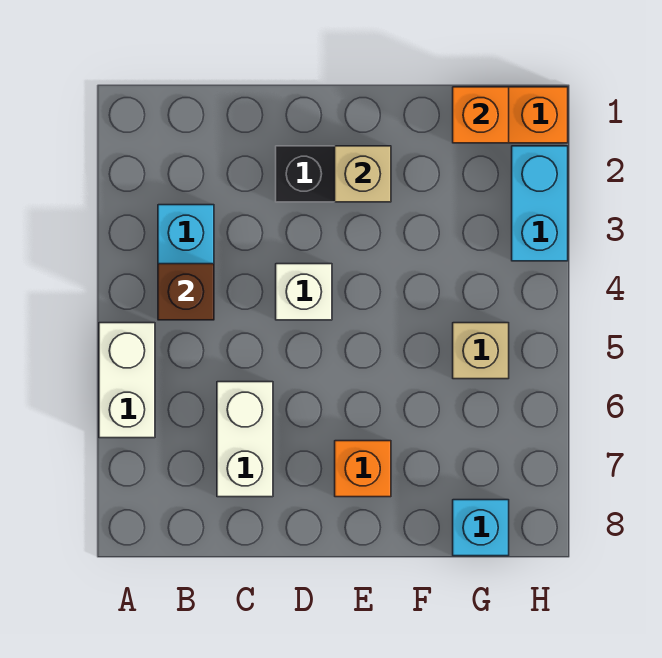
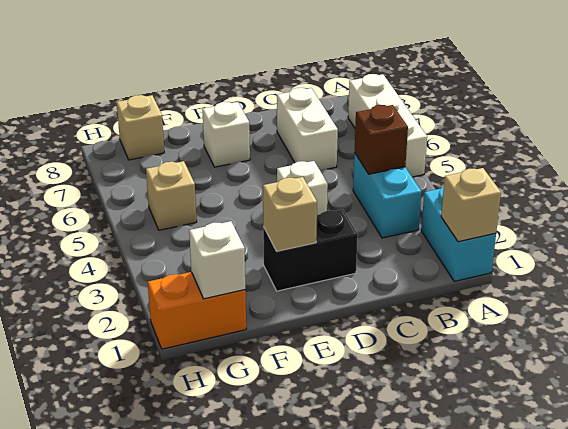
none -> tan 1x1 brick [441,168,501,242]
white 1x2 brick [99,323,155,438] -> white 1x3 brick [348,74,427,177]
orange 1x1 brick [335,441,391,497] -> white 1x1 brick [202,102,250,167]
orange 1x1 brick [453,87,509,143] -> white 1x1 brick [189,221,245,299]
cyan 1x1 brick [453,500,509,556] -> tan 1x1 brick [117,95,164,160]
cyan 1x2 brick [512,146,568,261] -> cyan 1x2 brick moved to [421,187,496,281]

